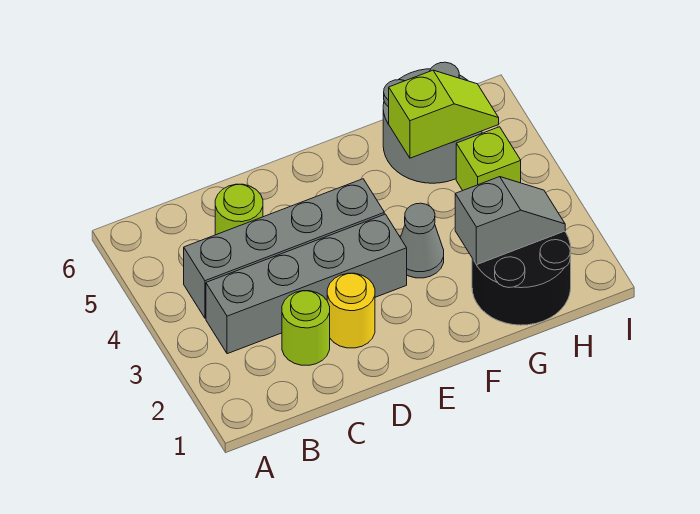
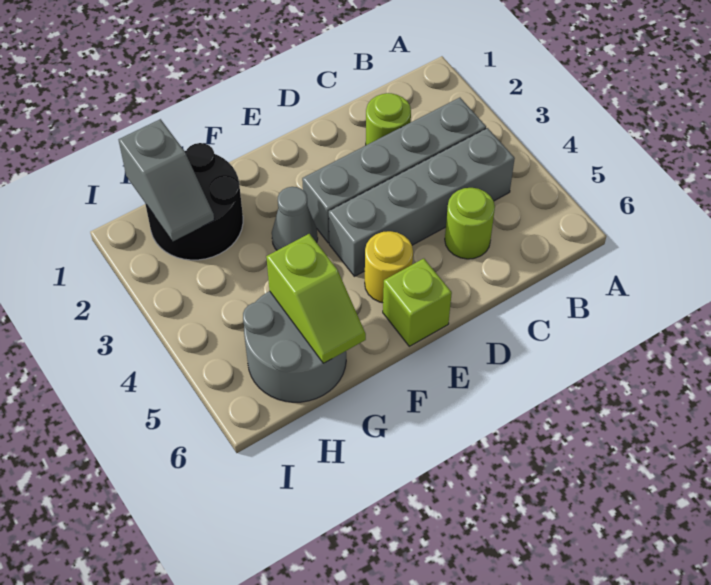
yellow 1x1 round brick [327,273,375,348] -> yellow 1x1 round brick moved to [365,231,413,303]
grey 1x2 slope [455,177,565,265] -> grey 1x2 slope turned to [118,119,214,241]
lime 1x2 slope [389,70,499,158] -> lime 1x2 slope turned to [266,234,366,363]
lime 1x1 brick [456,127,521,190] -> lime 1x1 brick moved to [383,258,452,346]

